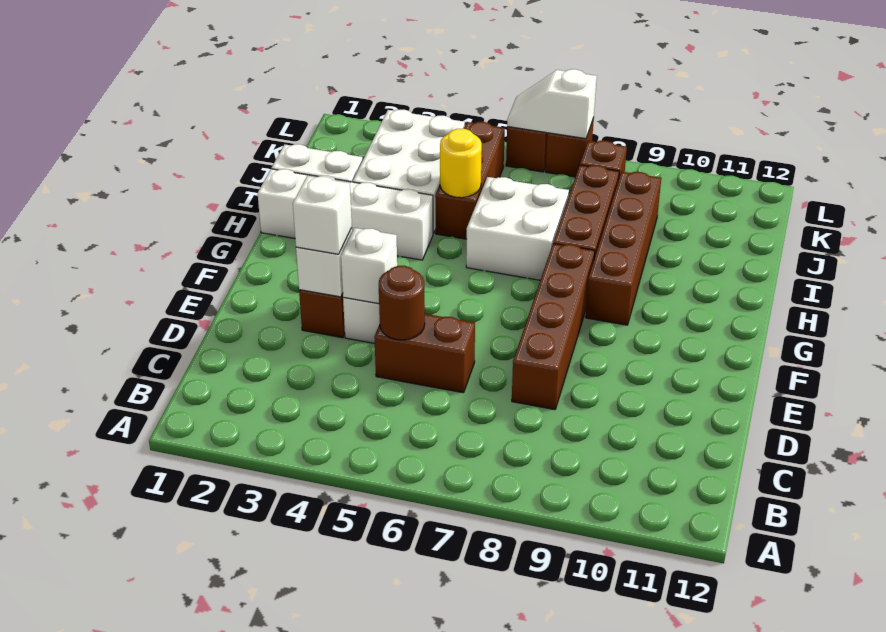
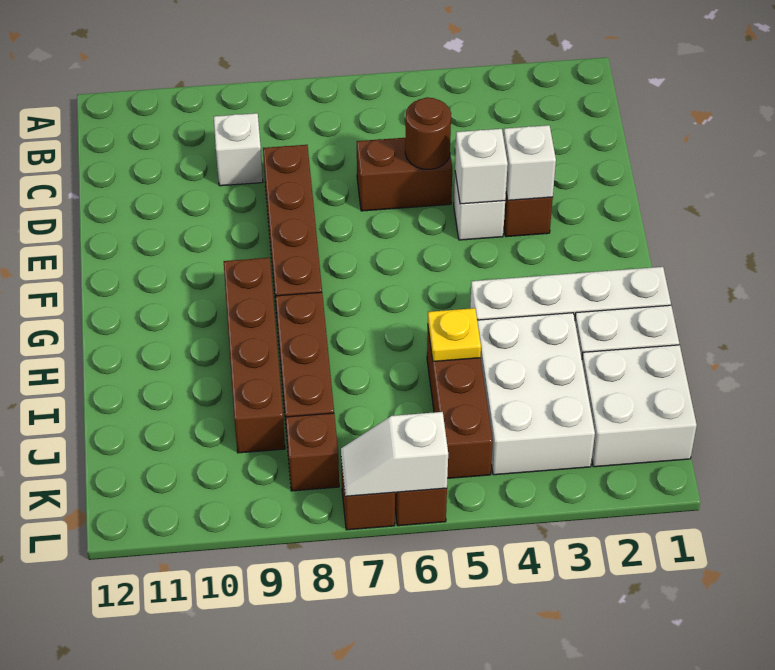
white 1x1 brick [293,176,352,254] -> white 1x1 brick moved to [214,113,263,186]
white 2x2 brick [466,177,569,280] -> white 2x2 brick moved to [582,345,697,467]
yellow 1x1 round brick [440,129,482,198] -> yellow 1x1 plate [428,308,481,362]
white 1x2 slope [507,69,597,139] -> white 1x2 slope turned to [341,412,448,496]

